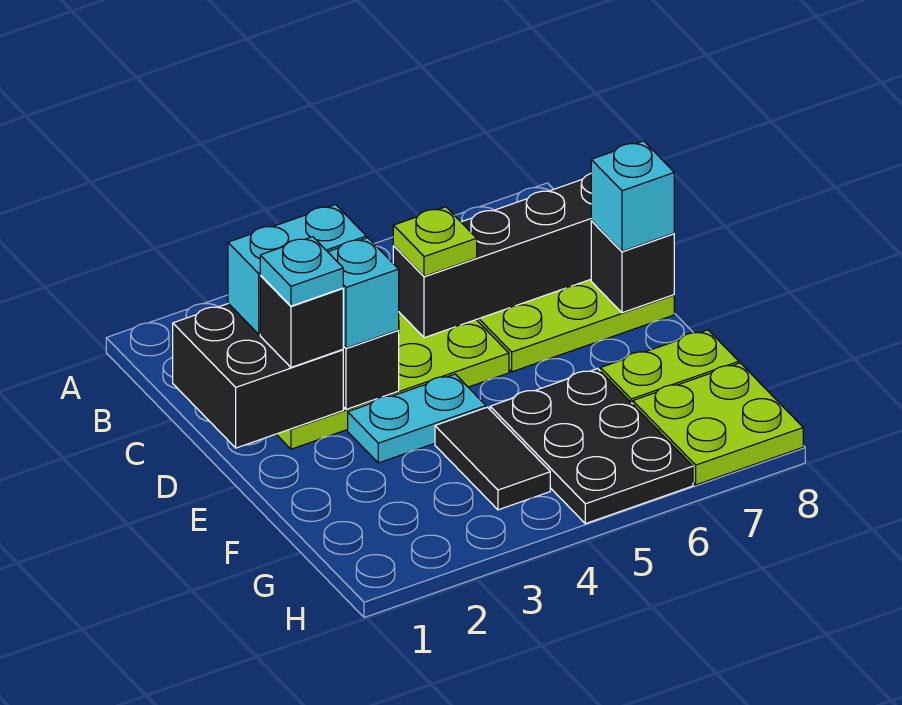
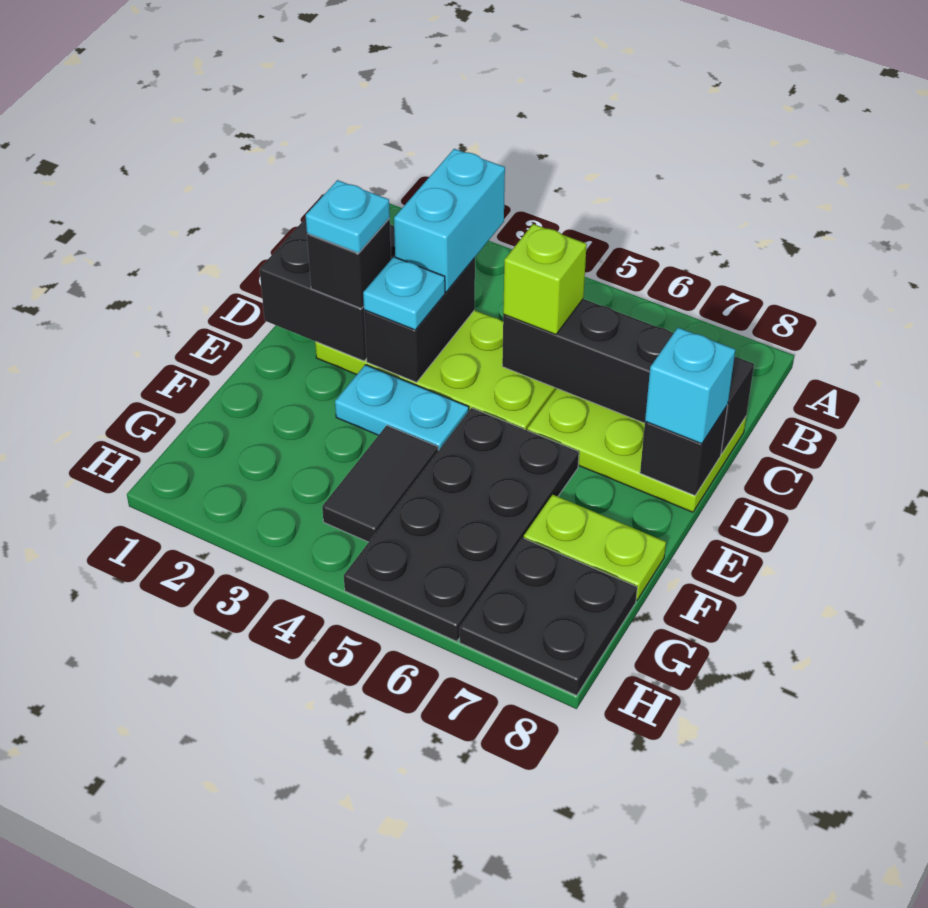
cyan 1x2 brick [228,205,366,334] -> cyan 1x2 brick turned to [394,149,505,292]
lime 1x1 plate [393,207,477,276] -> lime 1x1 brick [503,224,587,334]
cyan 1x1 brick [328,238,399,348] -> cyan 1x1 plate [363,257,445,330]
black 2x3 plate [490,369,693,524] -> black 2x4 plate [344,408,579,641]
lime 2x2 plate [633,363,803,485] -> black 2x2 plate [460,538,637,695]

